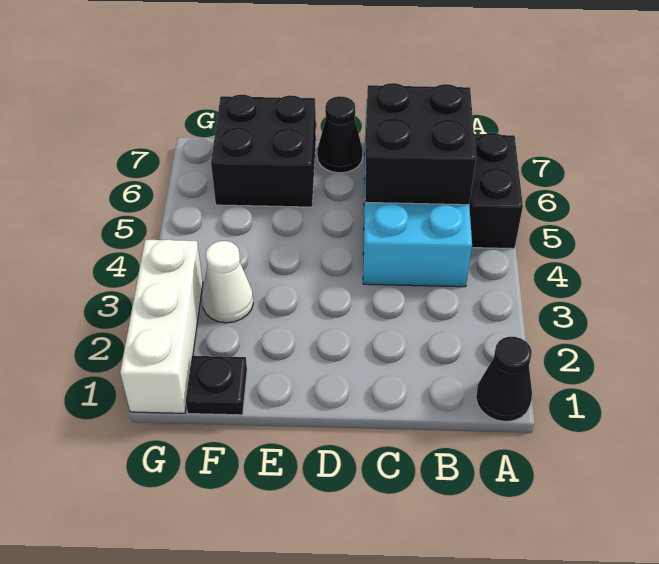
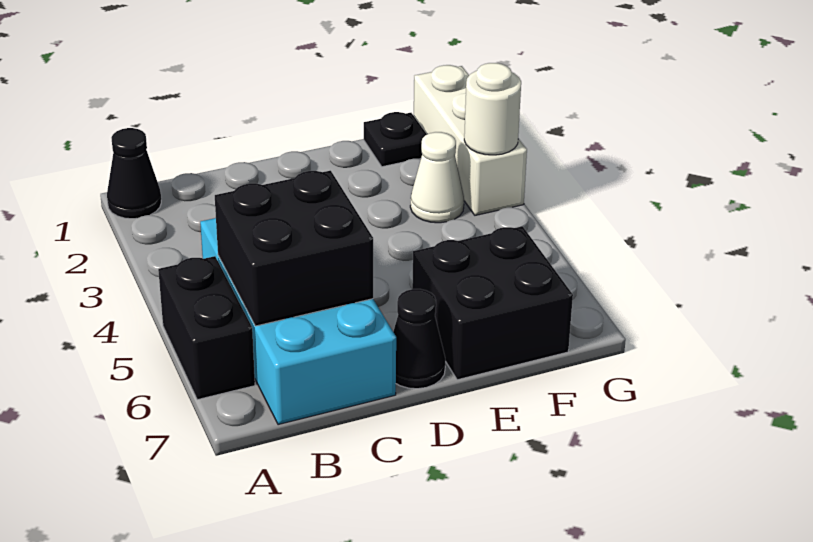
none -> white 1x1 round brick [464,63,521,155]

